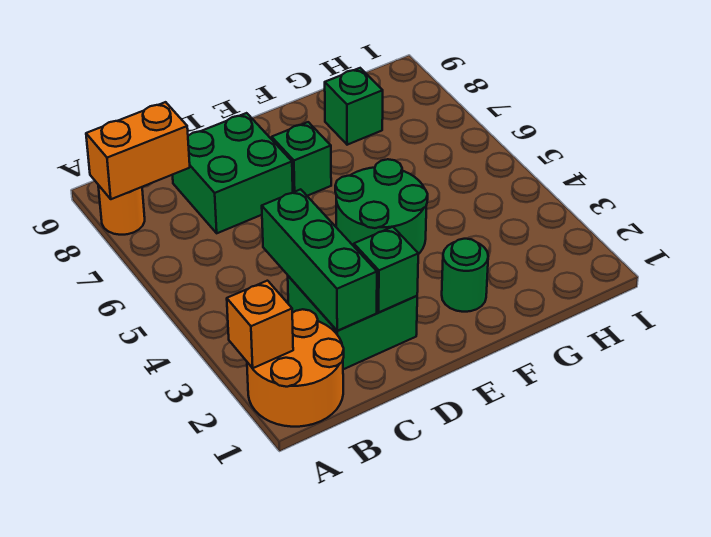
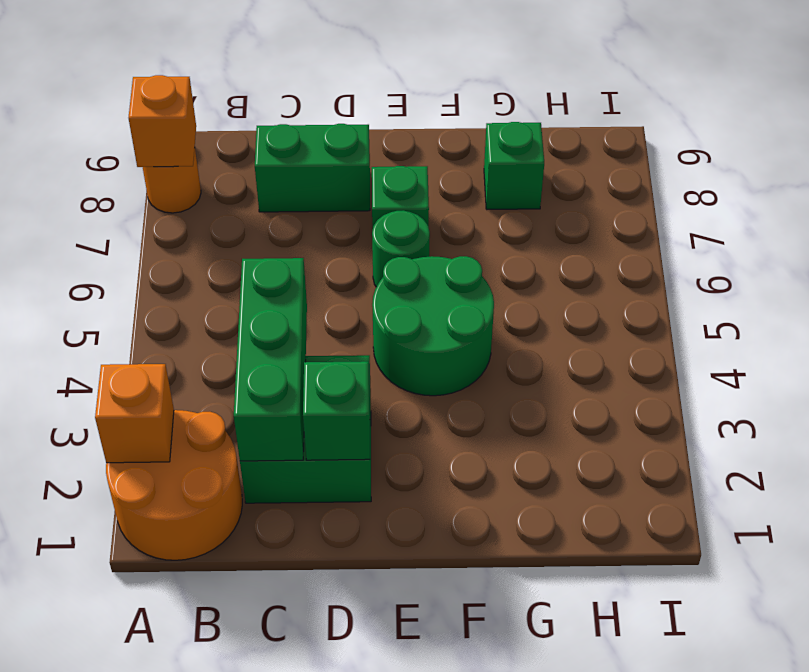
orange 1x2 brick [86,102,190,199] -> orange 1x1 brick [128,75,196,167]
green 2x2 brick [173,113,293,233] -> green 1x2 brick [255,124,370,212]
green 1x1 round brick [442,239,488,312] -> green 1x1 round brick moved to [372,210,430,287]

